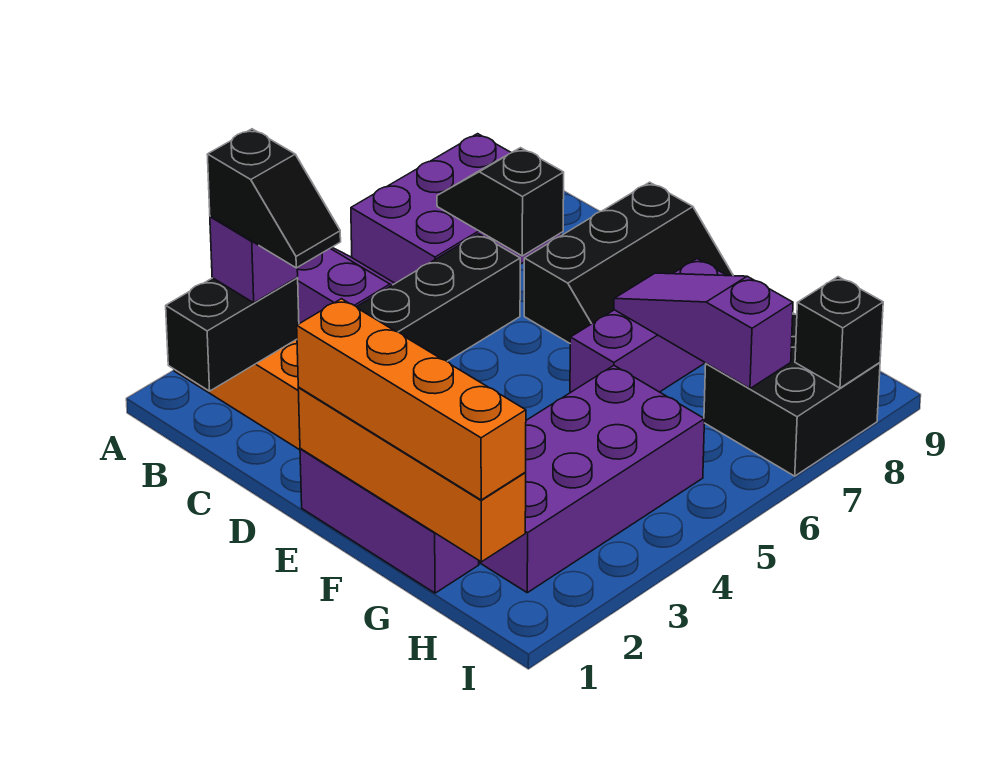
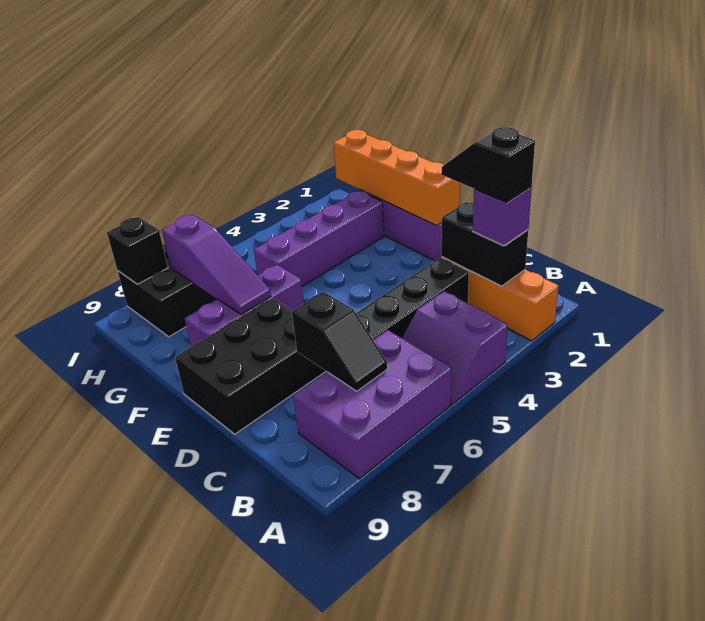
black 1x2 brick [166,278,299,391] -> black 1x2 brick turned to [441,202,528,286]
black 2x3 slope [524,182,733,343] -> black 2x3 brick [175,298,326,434]
orange 1x4 brick [297,299,526,500] -> none
purple 2x4 brick [479,366,705,593] -> purple 1x4 brick [254,191,384,286]

